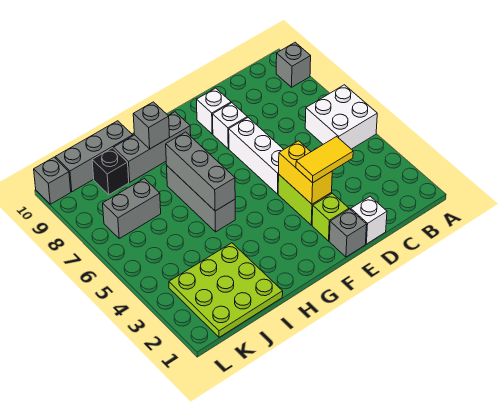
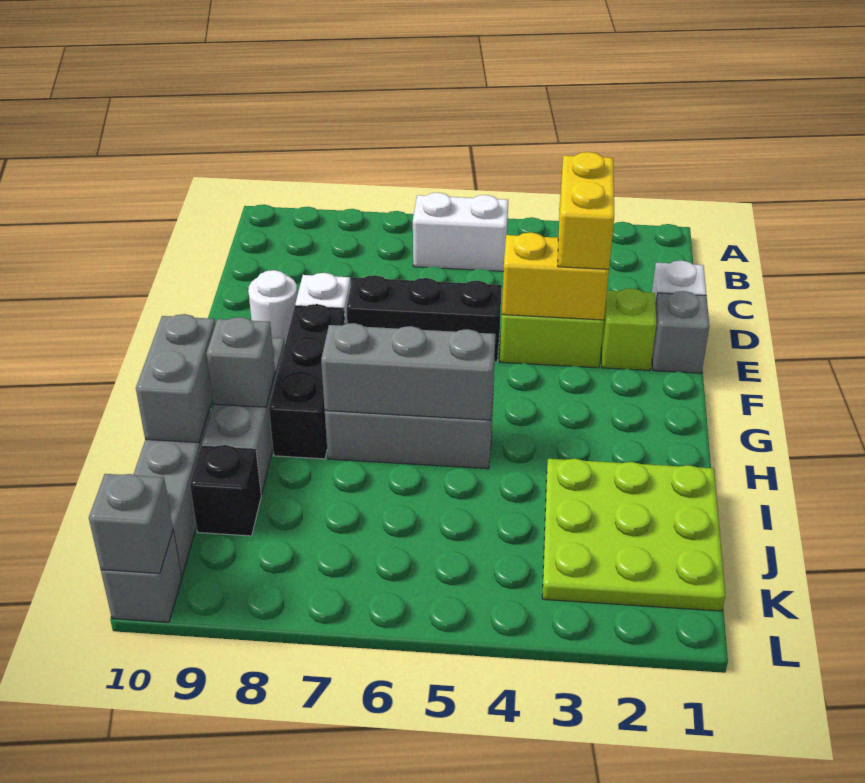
white 2x2 brick [305,85,377,149] -> white 1x2 brick [413,193,508,271]
grey 1x1 brick [276,42,311,87] -> grey 1x1 brick moved to [89,474,173,573]
yellow 1x2 tile [296,137,353,183] -> yellow 1x2 brick [558,152,614,269]
white 1x3 brick [229,118,284,194] -> black 1x3 brick [347,275,502,362]
white 1x1 brick [197,88,231,134] -> white 1x1 round brick [248,270,297,344]
none -> black 1x3 brick [269,304,344,459]
grey 1x2 brick [103,178,161,238] -> grey 1x2 brick moved to [136,314,215,443]

